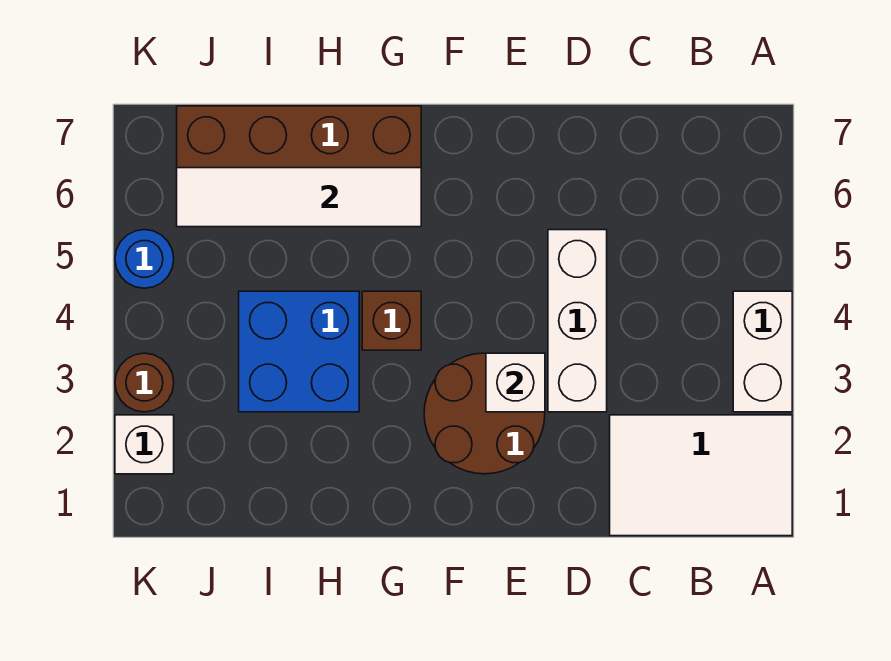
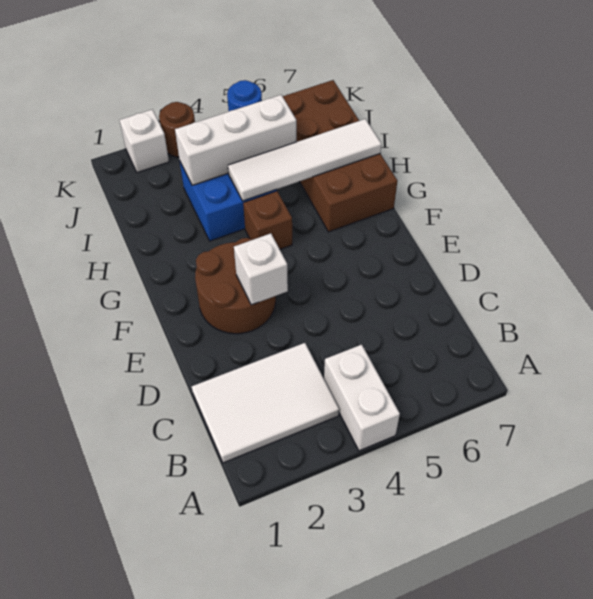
white 2x3 tile [610,415,792,536] -> white 2x3 tile turned to [192,343,339,463]
white 1x2 brick [733,291,792,412] -> white 1x2 brick turned to [324,345,400,451]
white 1x3 brick [548,230,607,412] -> white 1x3 brick moved to [175,95,296,185]
white 1x4 tile [177,168,421,227] -> white 1x4 tile turned to [228,119,381,201]

